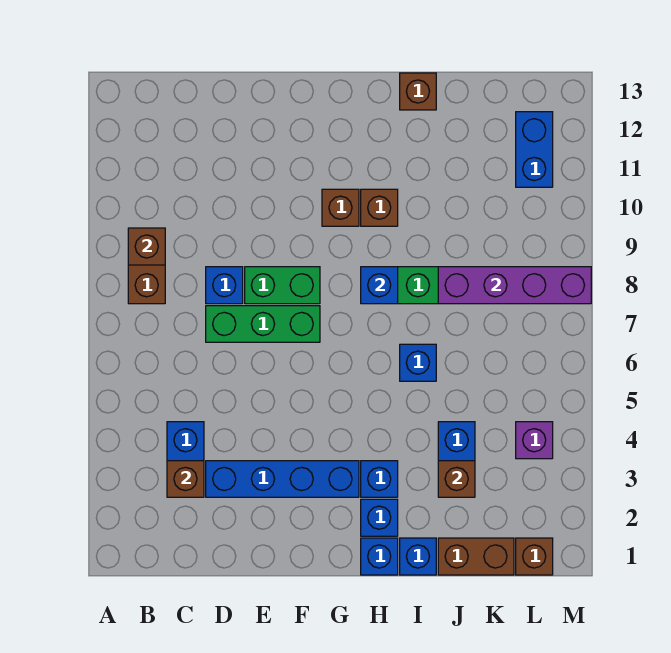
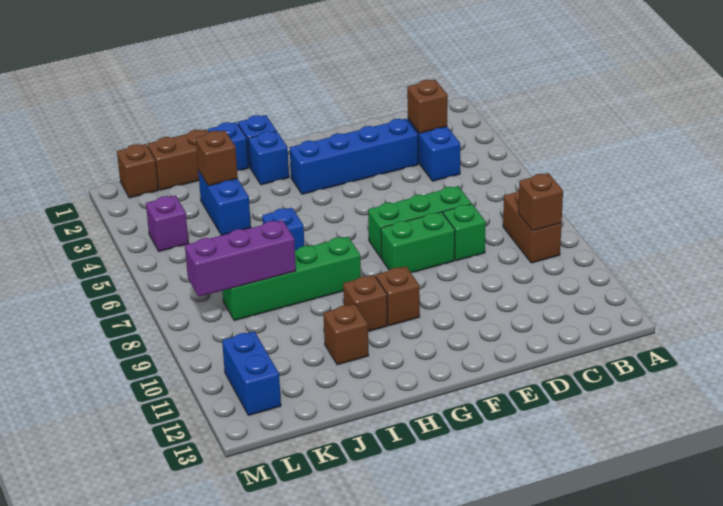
blue 1x1 brick [206,267,243,304] -> green 1x1 brick [443,204,486,261]
blue 1x1 brick [361,461,398,497] -> none
blue 1x1 brick [361,267,398,304] -> none
brown 1x1 brick [400,73,436,110] -> brown 1x1 brick moved to [323,304,369,365]
purple 1x4 brick [438,267,591,304] -> purple 1x3 brick [185,220,296,297]

